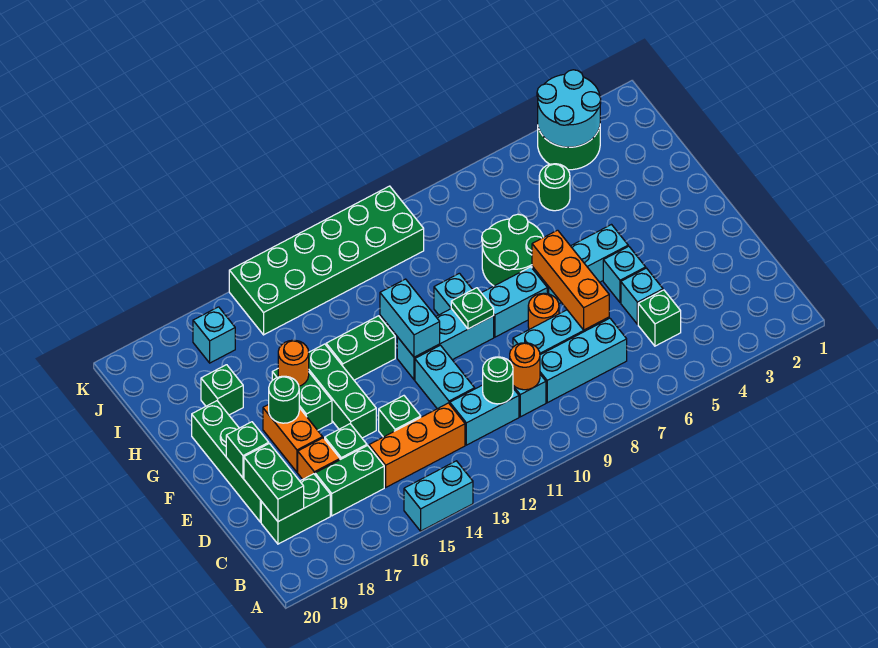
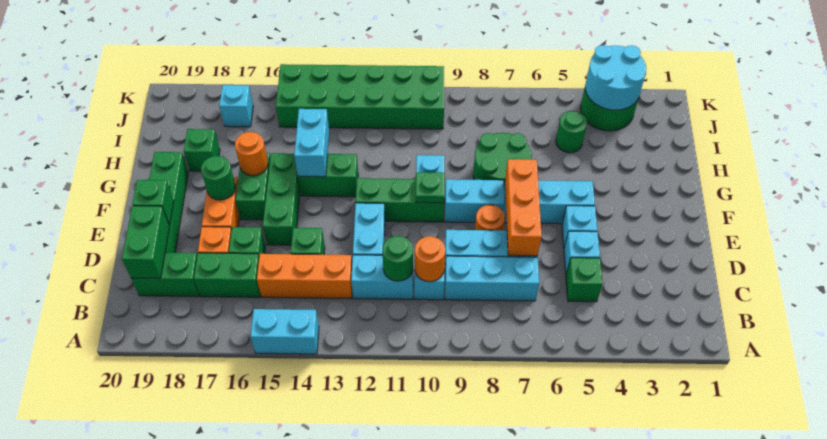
cyan 1x3 brick [397,309,494,380] -> green 1x3 brick [356,178,444,222]
cyan 1x2 brick [380,279,440,357] -> cyan 1x2 brick moved to [294,109,329,177]

